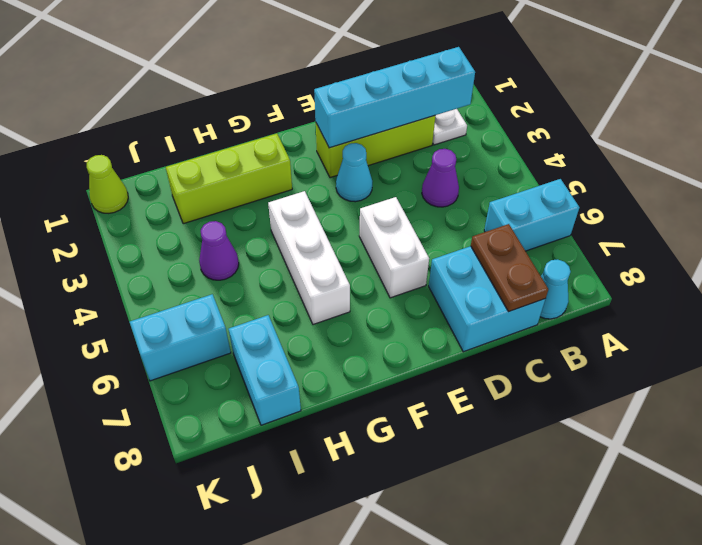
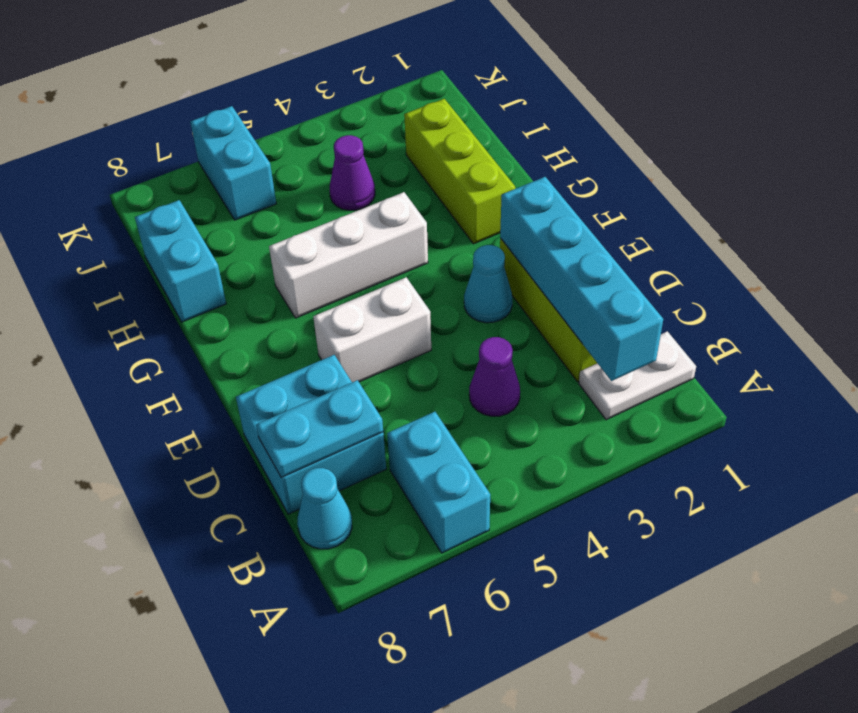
brown 1x2 plate [471,224,548,312] -> cyan 1x2 plate [256,380,383,477]
cyan 1x2 brick [229,315,301,425] -> cyan 1x2 brick turned to [135,200,226,322]
lime 1x1 cone [87,155,128,213] -> none

